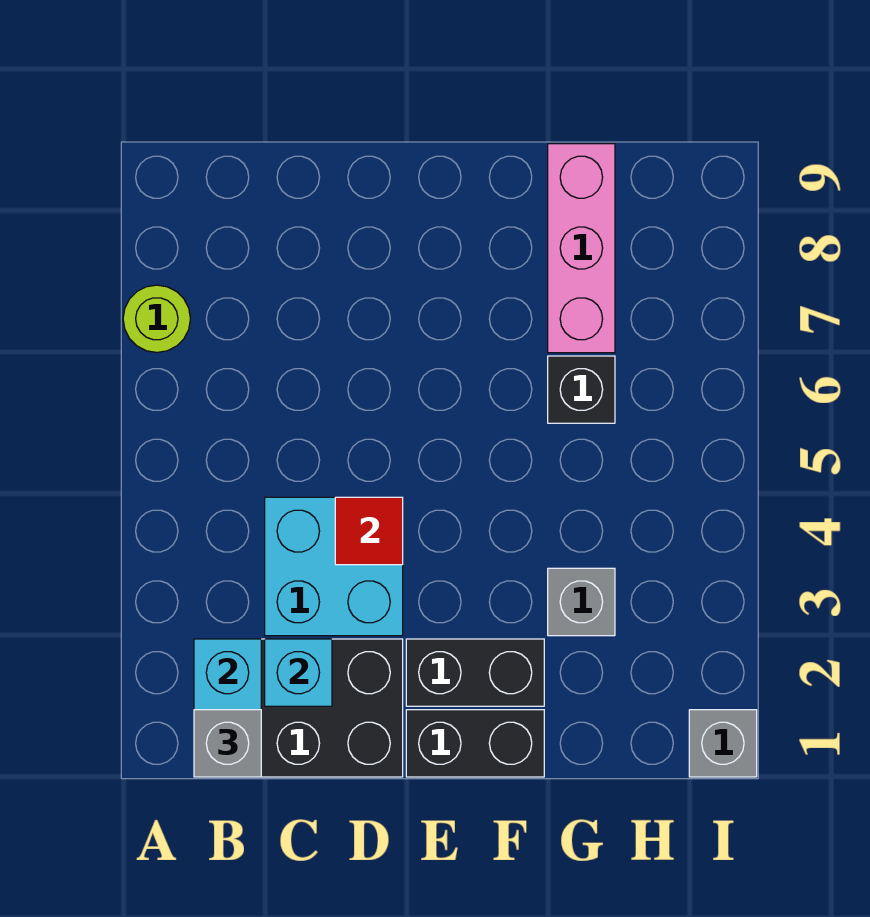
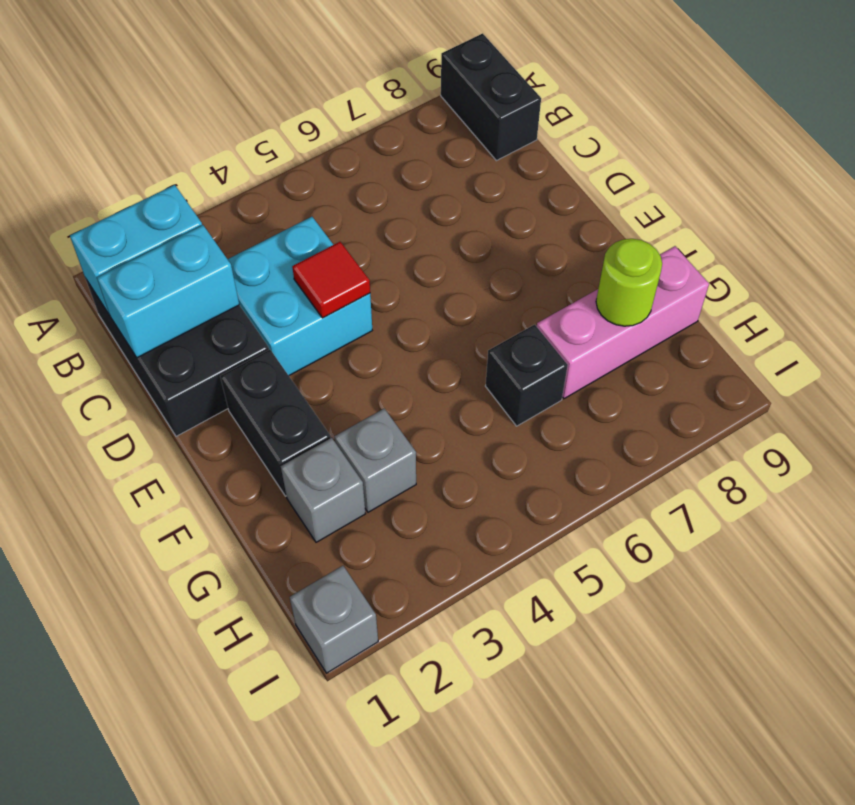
lime 1x1 round brick [123,285,190,352] -> lime 1x1 round brick moved to [596,239,662,326]
grey 1x1 brick [194,710,261,777] -> grey 1x1 brick moved to [281,438,366,542]
cyan 1x1 brick [265,639,332,706] -> cyan 1x2 brick [97,225,239,358]
black 1x2 brick [406,710,544,777] -> black 1x2 brick moved to [441,33,541,161]

